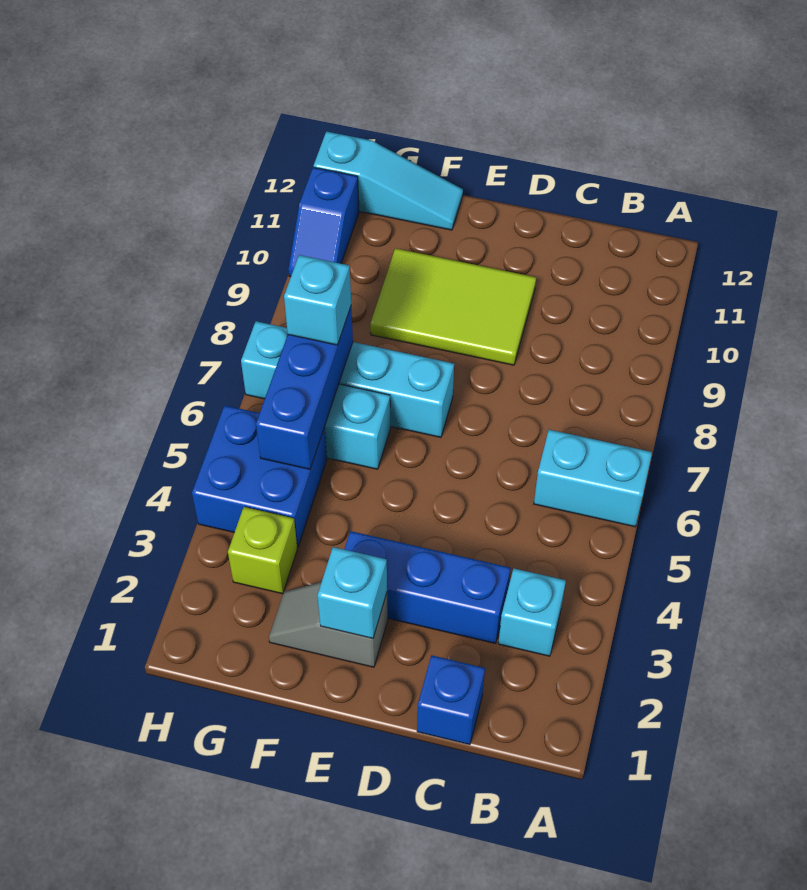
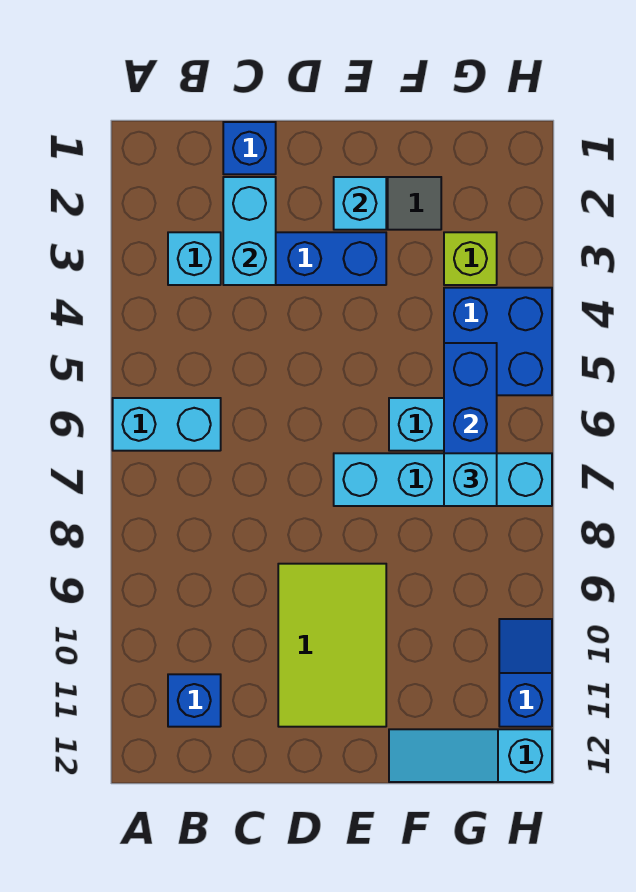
none -> blue 1x1 brick [168,674,221,727]
none -> cyan 1x2 brick [223,177,276,285]
lime 2x3 tile [370,248,536,365] -> lime 2x3 tile turned to [278,564,386,727]

